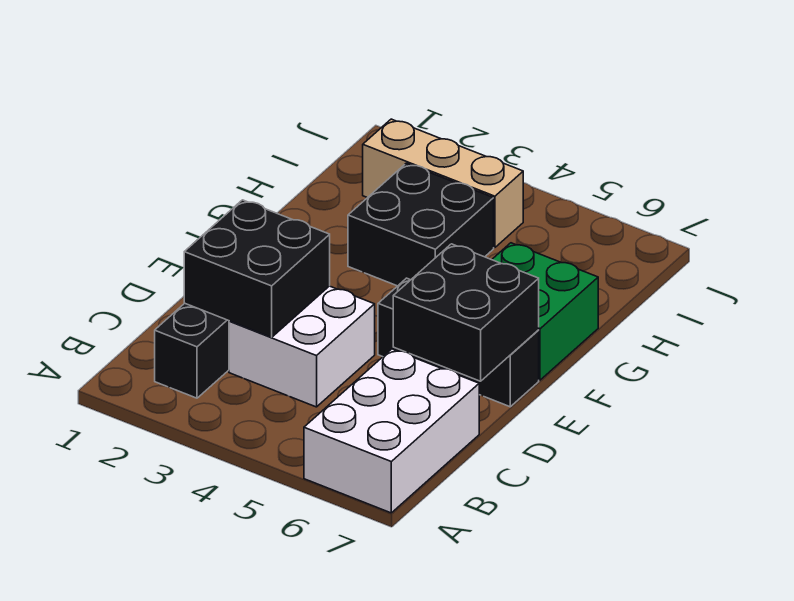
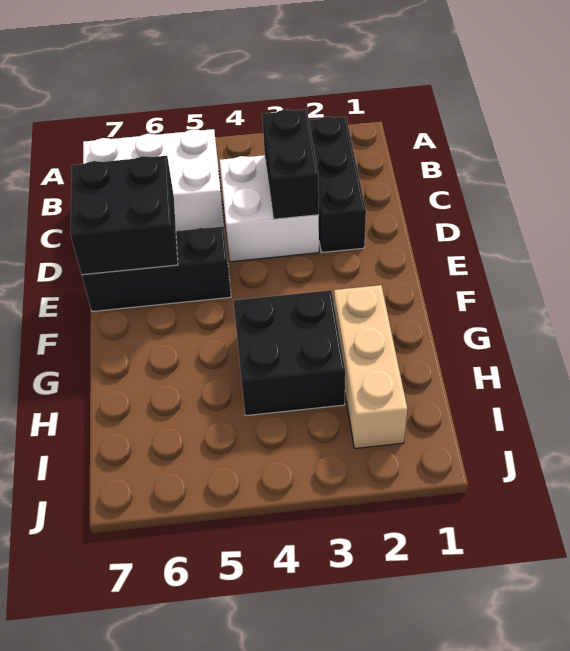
white 2x3 brick [304,349,479,513] -> white 2x3 brick turned to [83,129,224,231]
black 2x2 brick [184,200,330,337] -> black 1x2 brick [262,109,319,219]
green 2x2 brick [492,243,598,380] -> none
tan 1x3 brick [363,119,523,248] -> tan 1x3 brick turned to [334,285,407,448]

